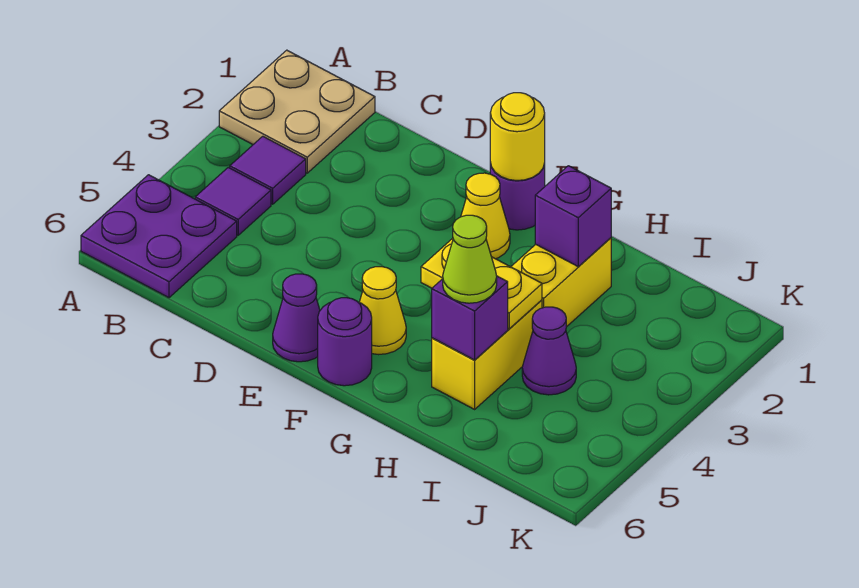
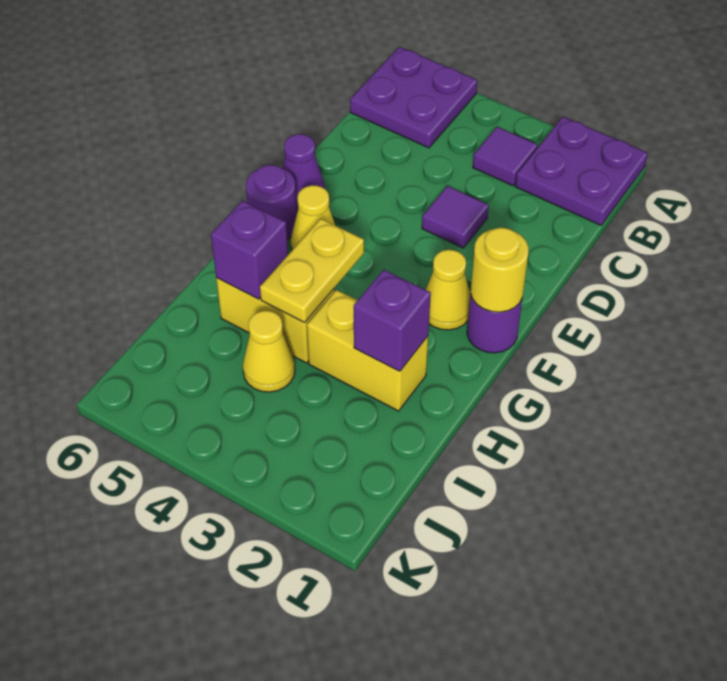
tan 2x2 plate [219,50,375,173] -> purple 2x2 plate [515,117,648,225]
purple 1x1 tile [195,167,271,235] -> purple 1x1 tile moved to [422,186,489,248]
lime 1x1 cone [443,215,497,303] -> none
purple 1x1 cone [522,307,576,395] -> yellow 1x1 cone [243,311,295,392]

